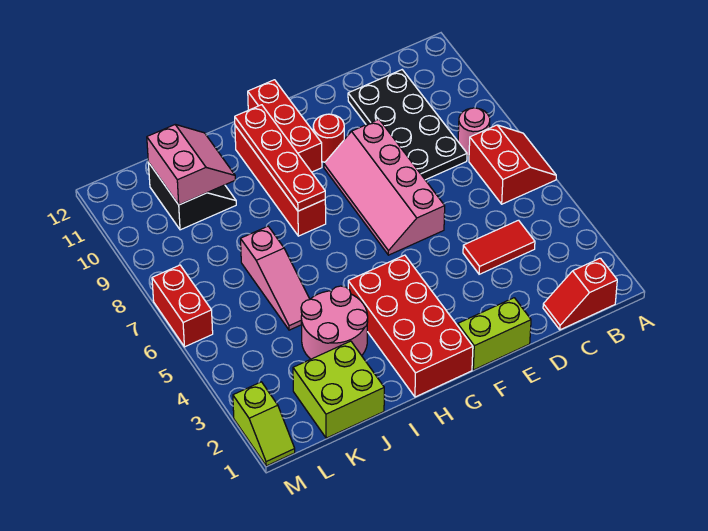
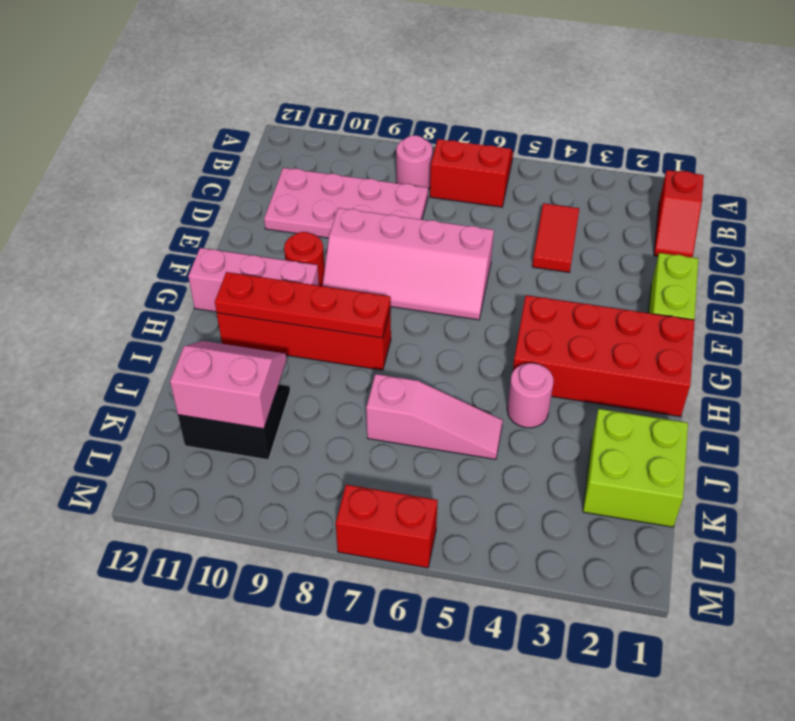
black 2x4 plate [348,70,467,180] -> pink 2x4 plate [264,168,428,238]
red 1x3 brick [248,80,322,172] -> pink 1x3 brick [188,248,319,312]
pink 2x2 round brick [301,286,368,359] -> pink 1x1 round brick [507,363,553,428]
lime 1x2 slope [233,382,295,466] -> none

